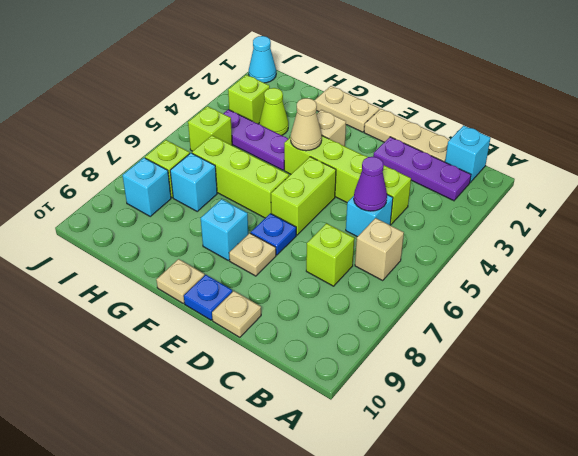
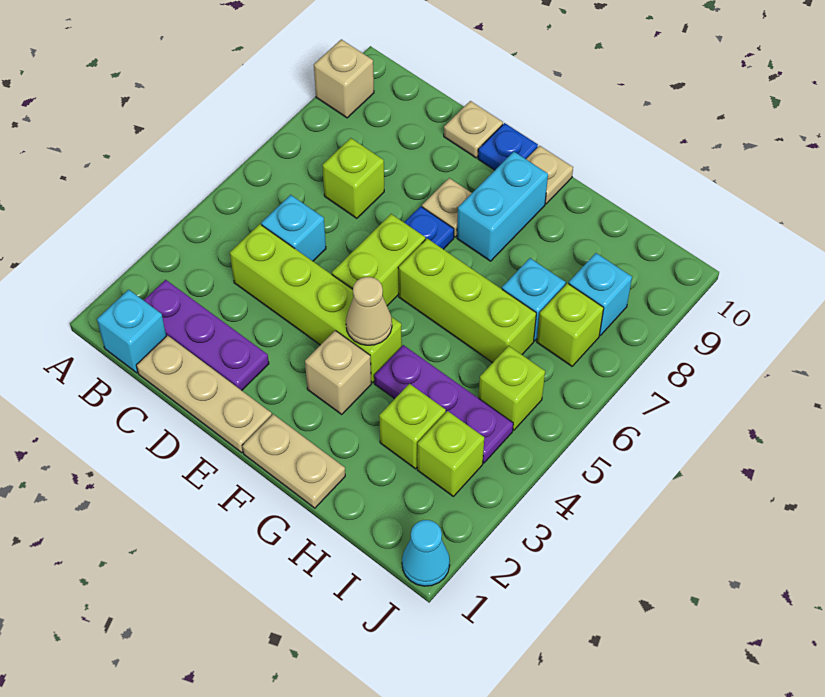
tan 1x1 brick [355,218,404,280] -> tan 1x1 brick moved to [314,39,374,118]
purple 1x1 cone [354,157,387,211] -> none
cyan 1x1 brick [201,199,248,260] -> cyan 1x2 brick [457,152,548,261]
lime 1x1 cone [259,88,288,135] -> lime 1x1 brick [379,384,446,469]

